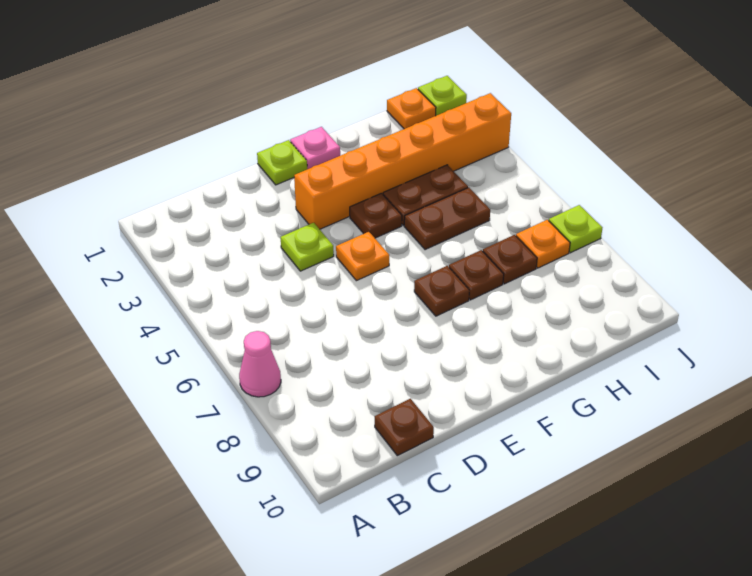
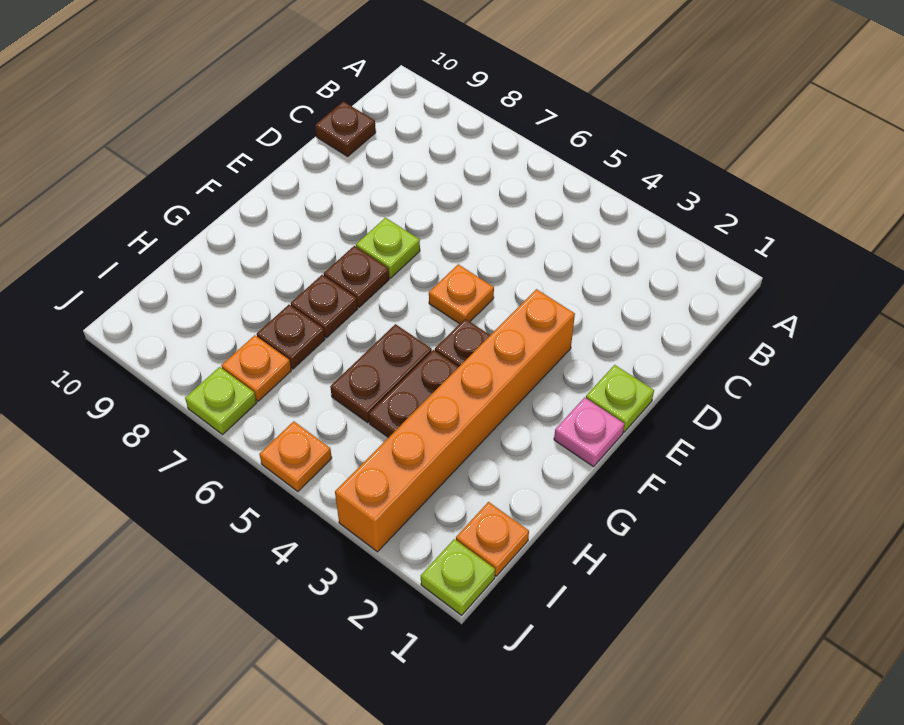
pink 1x1 cone [239,331,281,397] -> none
lime 1x1 plate [281,223,334,271] -> lime 1x1 plate moved to [356,218,420,278]
none -> orange 1x1 plate [259,421,332,491]

